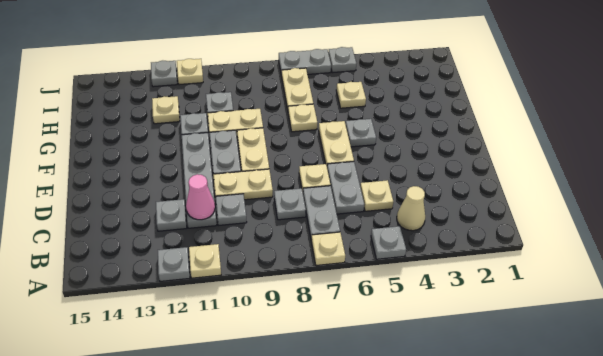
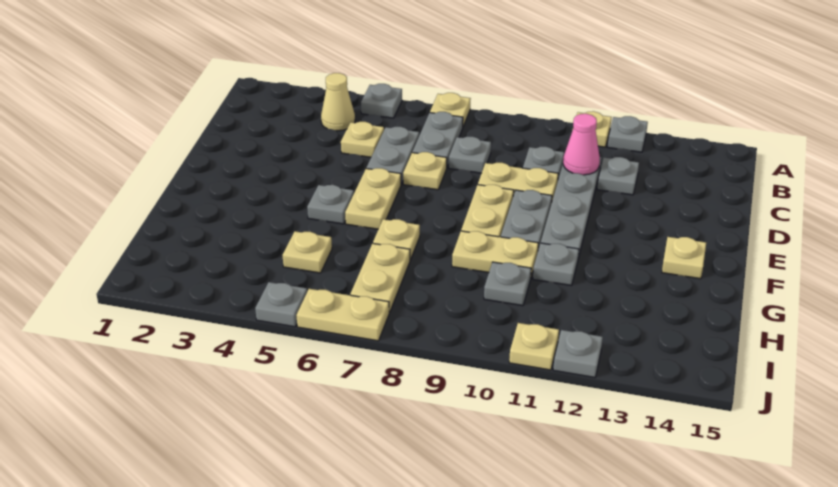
tan 1x1 plate [152,96,180,124] -> tan 1x1 plate moved to [662,237,706,279]
grey 1x2 plate [279,49,331,76] -> tan 1x2 plate [296,289,390,341]

